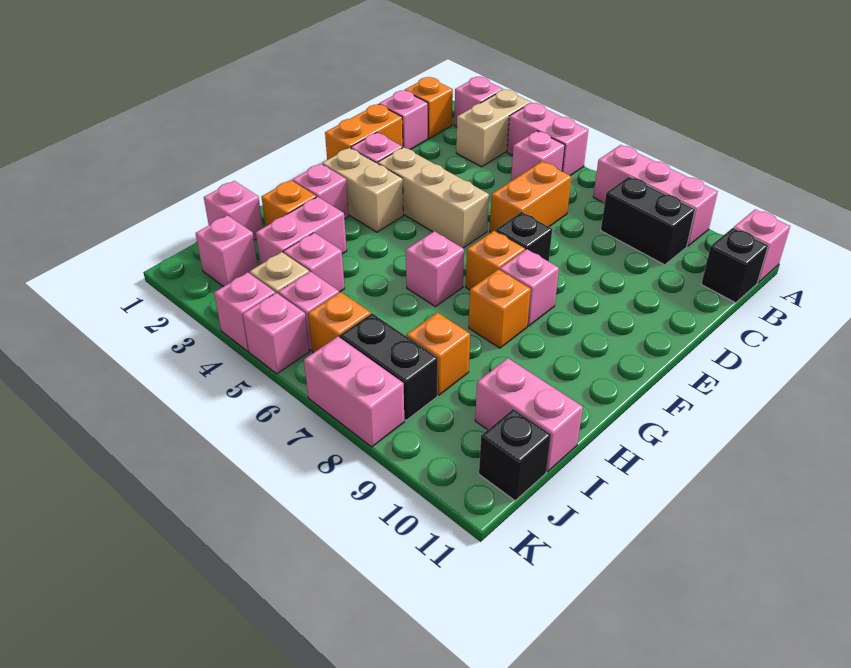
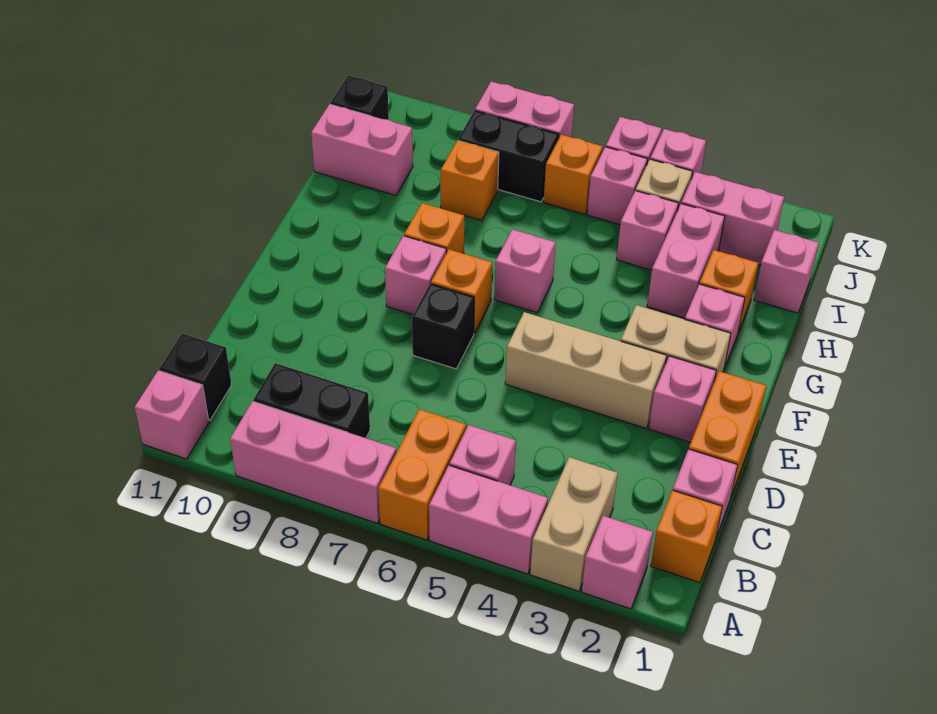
orange 1x2 brick [490,161,571,232] -> orange 1x2 brick moved to [378,409,466,540]
pink 1x1 brick [196,215,258,287] -> pink 1x2 brick [681,172,784,265]

